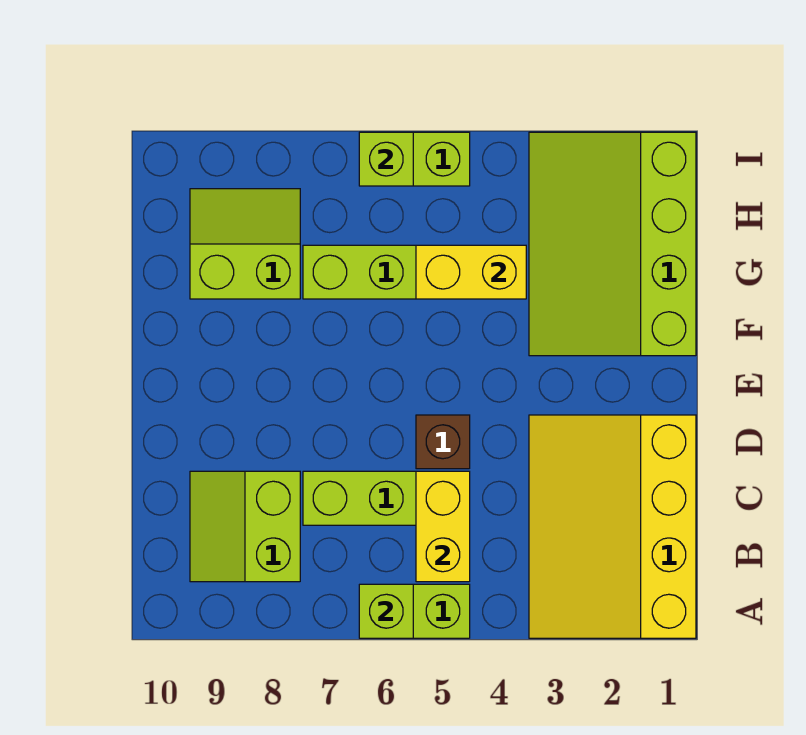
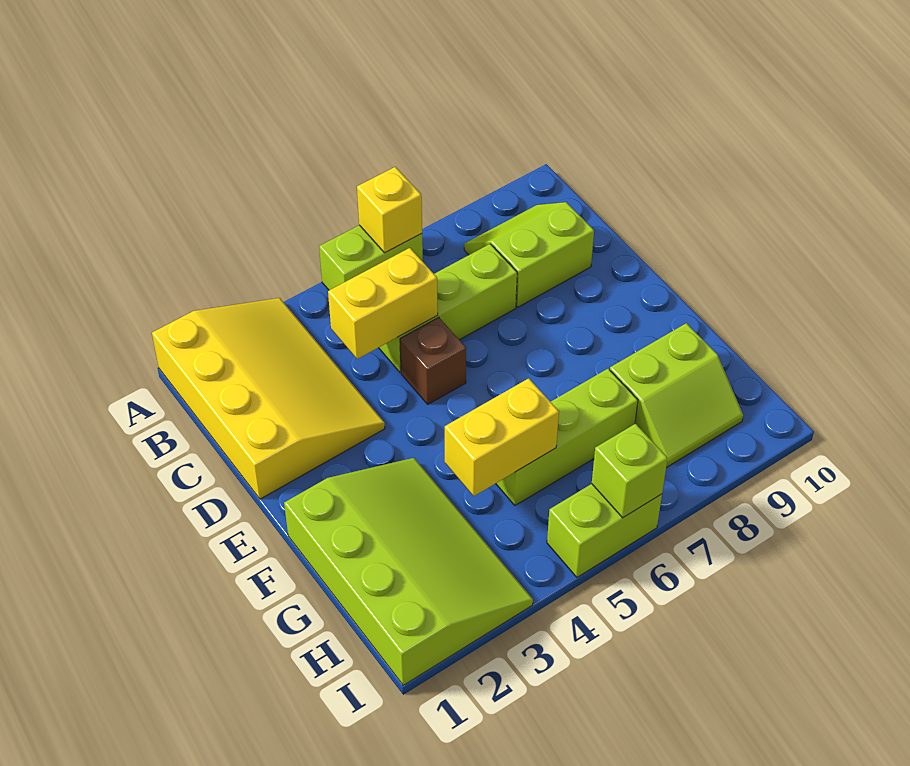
lime 1x1 brick [359,584,413,638] -> yellow 1x1 brick [357,167,422,253]
yellow 1x2 brick [416,471,470,582] -> yellow 1x2 brick turned to [328,248,438,359]
lime 2x2 slope [190,471,300,582] -> lime 2x2 slope turned to [464,202,594,307]

